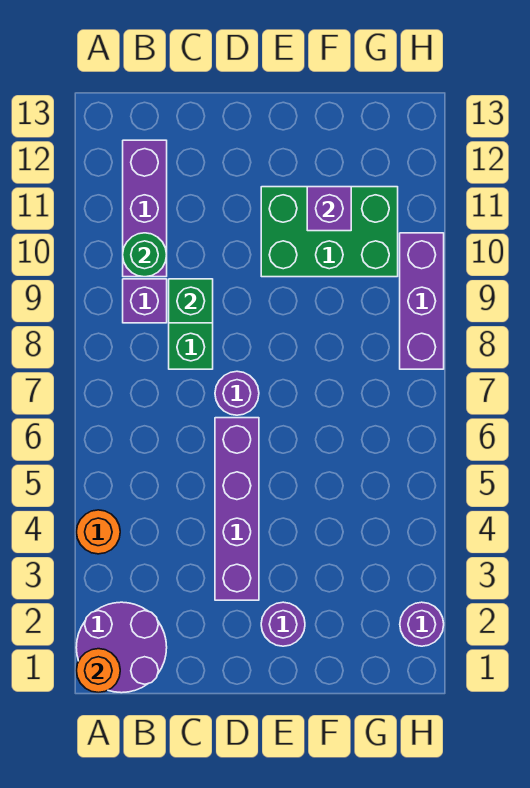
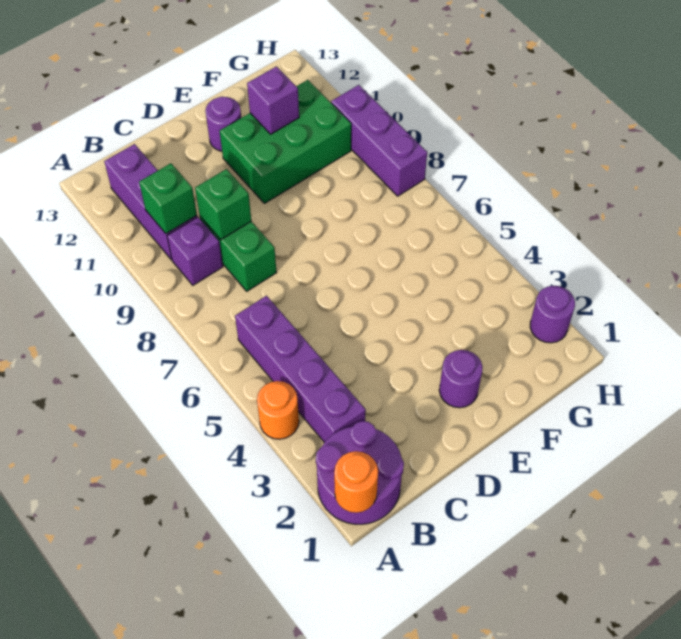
green 1x1 round brick [123,233,167,277] -> green 1x1 brick [139,163,197,234]
purple 1x4 brick [215,418,259,600] -> purple 1x4 brick moved to [235,296,366,442]
purple 1x1 round brick [215,371,259,415] -> purple 1x1 round brick moved to [205,97,241,151]

